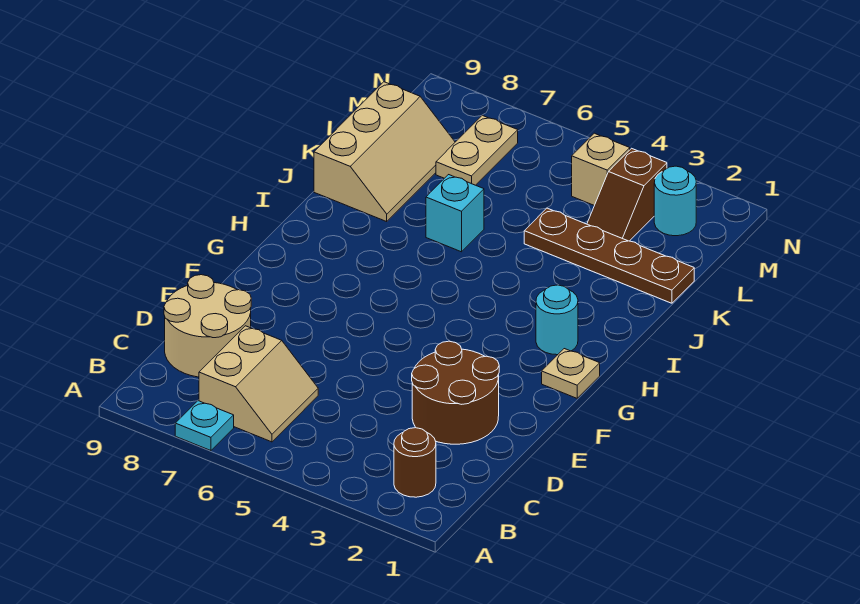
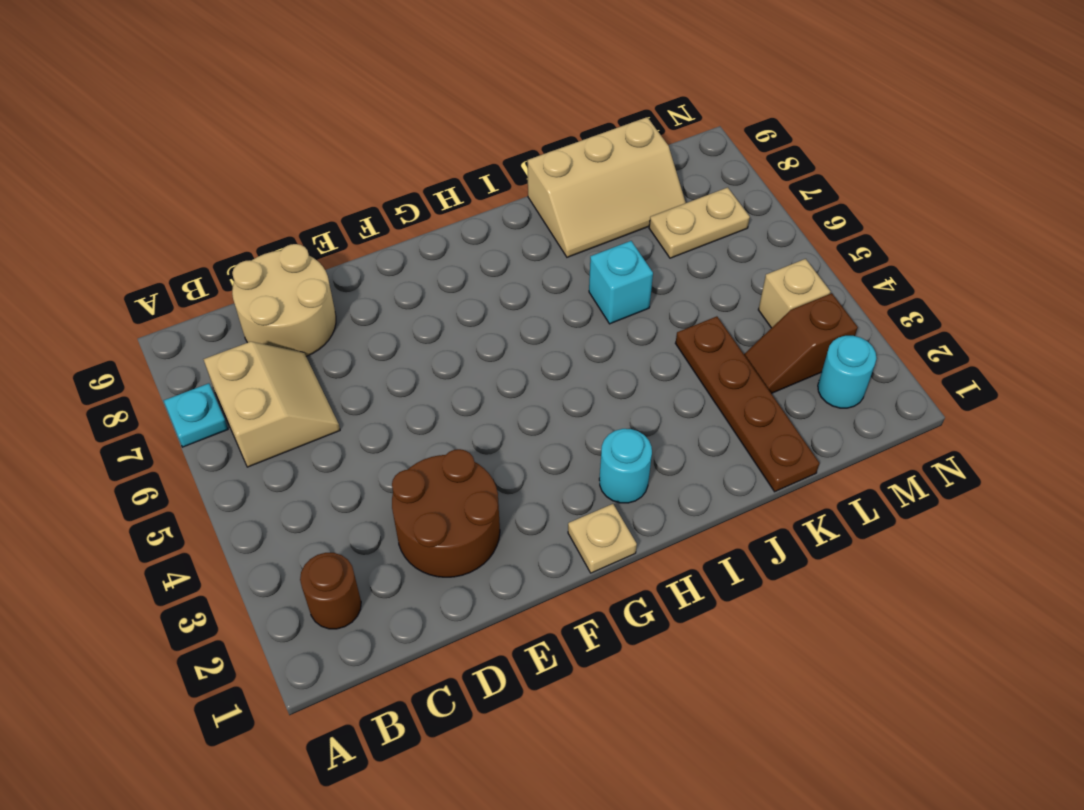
tan 2x2 slope [199,326,318,442] -> tan 2x2 slope turned to [203,342,340,467]

